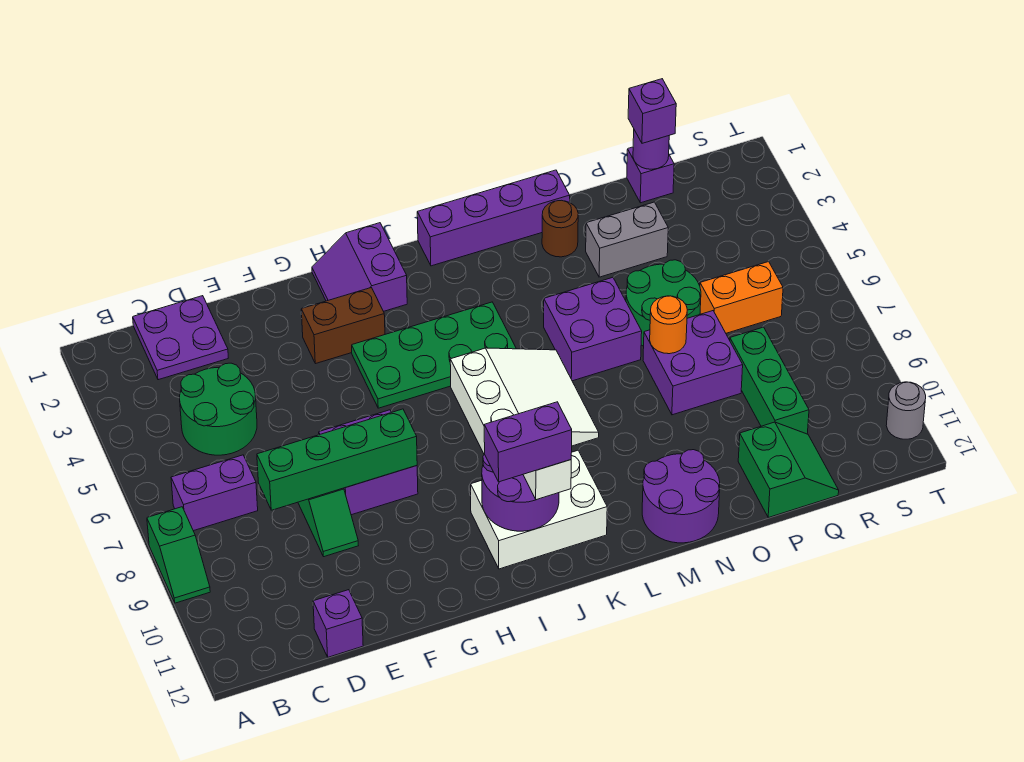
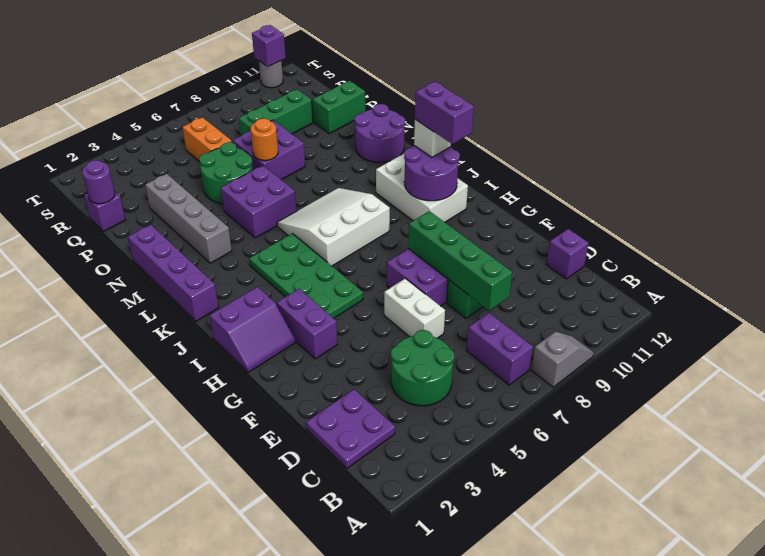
green 1x2 slope [147,507,210,603] -> grey 1x2 slope [532,332,594,387]
none -> white 1x2 brick [384,278,445,338]
brown 1x2 brick [301,288,385,364] -> purple 1x2 brick [277,289,337,359]
brown 1x1 round brick [542,200,578,257] -> none
grey 1x2 brick [586,202,668,277] -> grey 1x4 brick [145,174,232,263]
purple 1x1 brick [628,79,676,143] -> purple 1x1 brick moved to [252,25,286,67]

